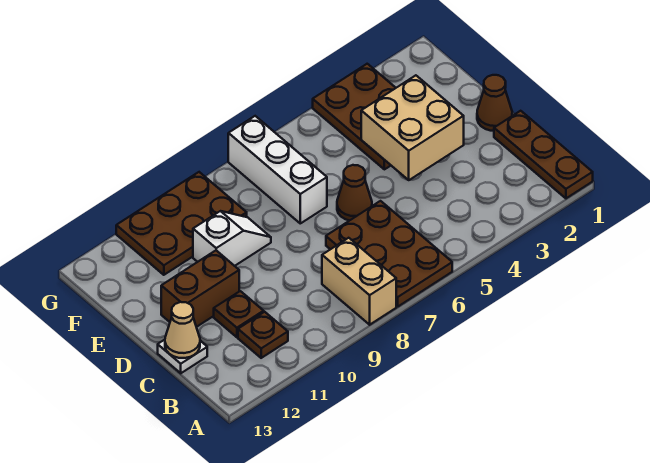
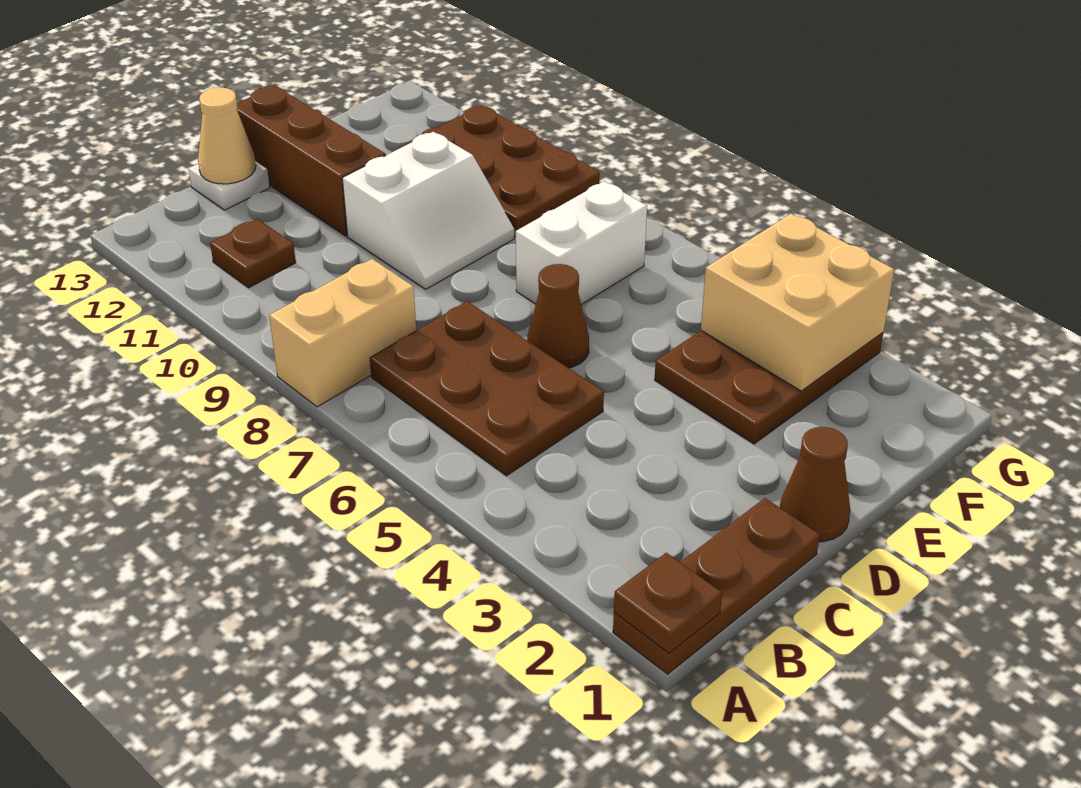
brown 2x3 plate [326,201,452,306] -> brown 2x3 plate turned to [370,301,604,476]
brown 1x1 plate [214,291,264,337] -> brown 1x1 plate moved to [614,553,722,653]
tan 2x2 brick [361,75,464,180] -> tan 2x2 brick moved to [701,214,894,391]
brown 1x2 brick [161,251,239,327] -> brown 1x3 brick [237,86,386,236]
white 1x3 brick [228,116,327,223] -> white 1x2 brick [516,181,647,305]
white 1x2 slope [193,211,271,266] -> white 2x2 slope [342,132,514,289]

